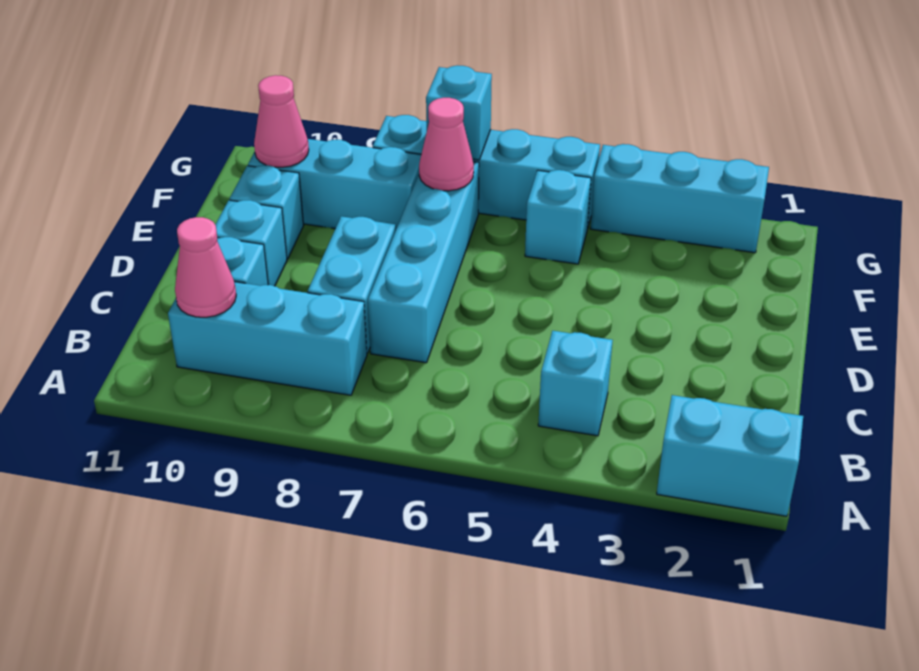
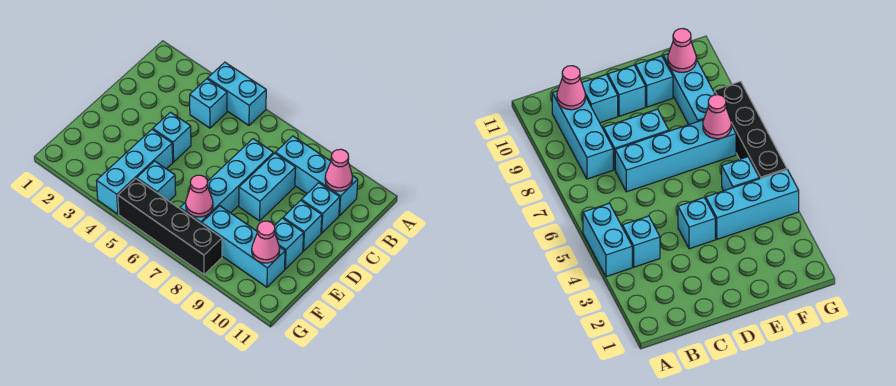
cyan 1x2 brick [657,395,803,516] -> cyan 1x2 brick moved to [208,62,266,125]
cyan 1x3 brick [590,144,769,253] -> cyan 1x3 brick turned to [96,130,173,214]
cyan 1x4 brick [373,115,600,229] -> black 1x4 brick [118,179,222,275]
cyan 1x1 brick [426,65,492,160] -> cyan 1x1 brick moved to [153,112,191,162]

